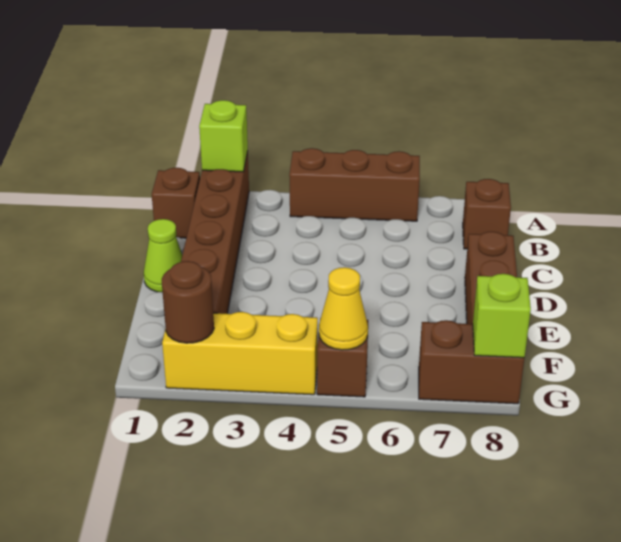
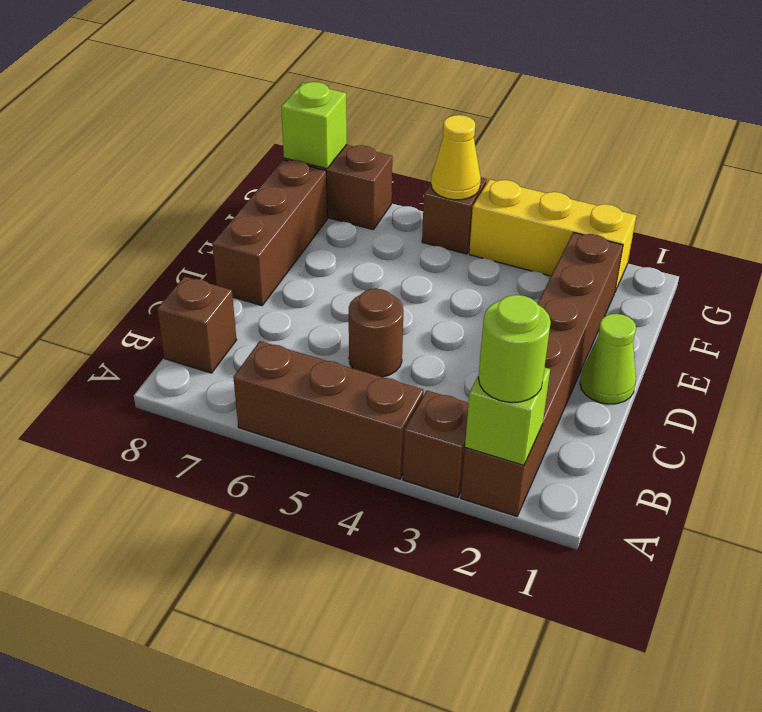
none -> lime 1x1 round brick [478,295,551,403]
brown 1x1 brick [152,168,200,238] -> brown 1x1 brick moved to [403,391,469,498]
brown 1x1 round brick [162,261,214,343] -> brown 1x1 round brick moved to [349,289,403,377]

